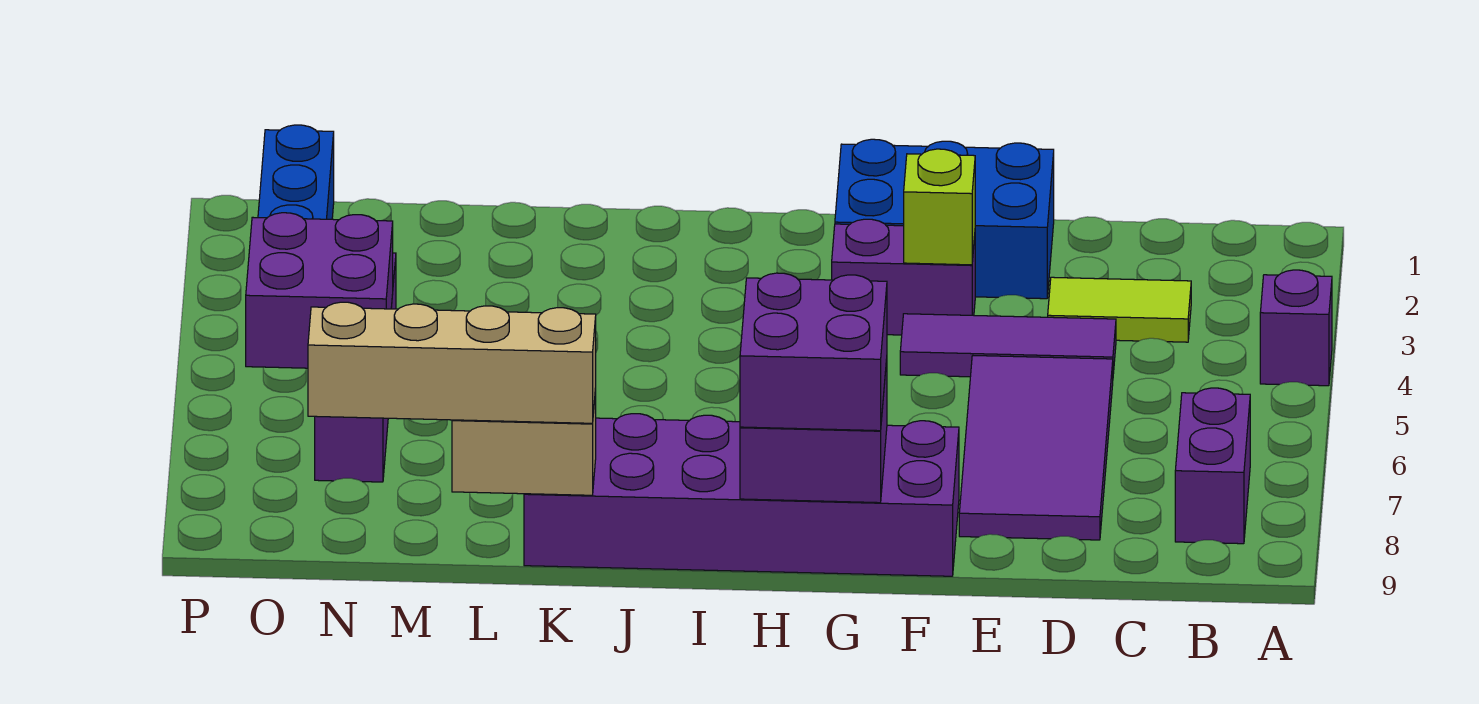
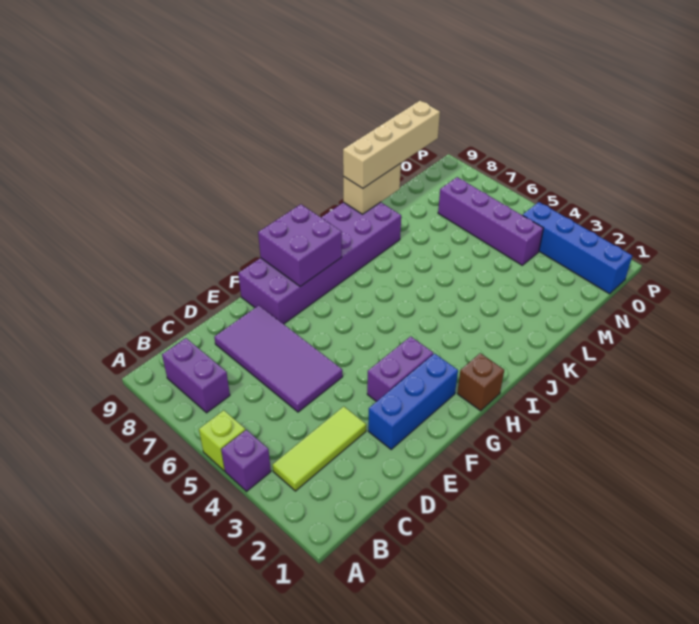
lime 1x2 tile [1048,277,1191,342] -> lime 1x3 tile [273,406,366,491]
purple 1x3 tile [900,314,1116,377] -> none
blue 2x3 brick [835,139,1054,299] -> blue 1x3 brick [368,353,458,449]
lime 1x1 brick [904,149,975,265] -> lime 1x1 brick moved to [199,410,245,471]
purple 2x2 brick [740,273,887,431] -> none
none -> brown 1x1 brick [457,353,504,411]
purple 2x2 brick [246,213,393,368] -> none

